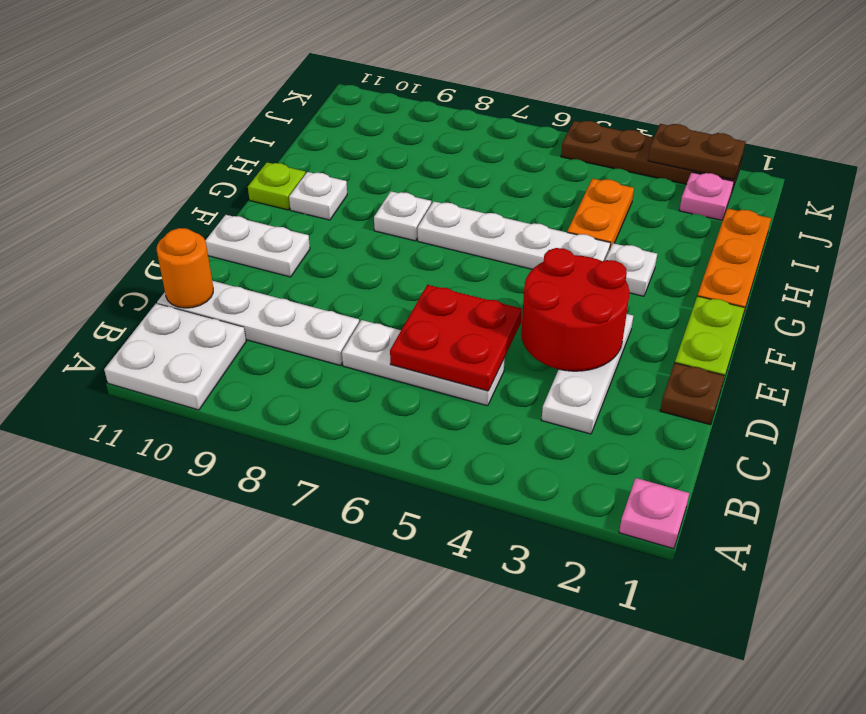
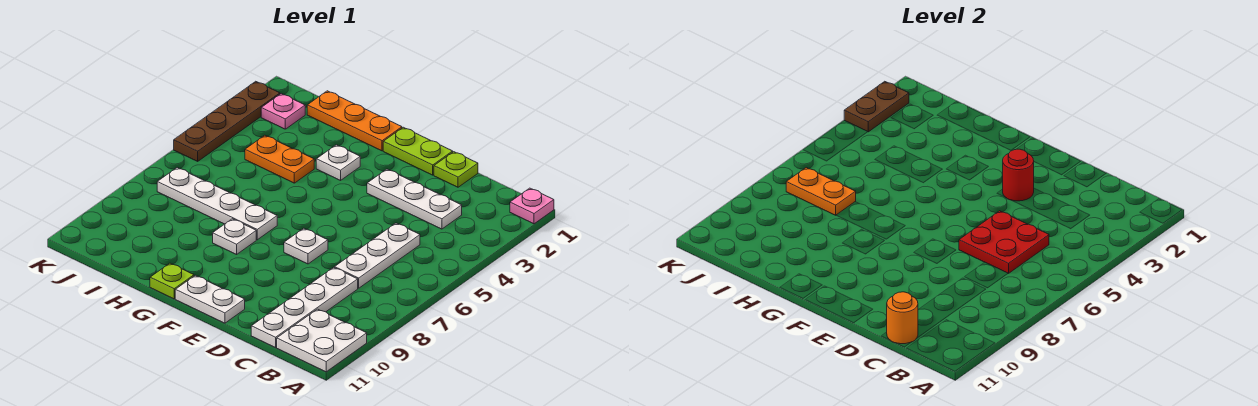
brown 1x1 plate [660,363,725,425] -> lime 1x1 plate [434,152,478,187]
red 2x2 round brick [521,248,629,371] -> red 1x1 round brick [1003,149,1034,201]
white 1x2 plate [205,215,310,277] -> white 1x2 plate turned to [175,275,245,323]
white 1x4 plate [418,201,610,269] -> white 1x4 plate turned to [157,168,277,240]
white 1x1 plate [289,172,347,220] -> white 1x1 plate moved to [284,228,328,264]
none -> orange 1x2 plate [786,168,856,215]

